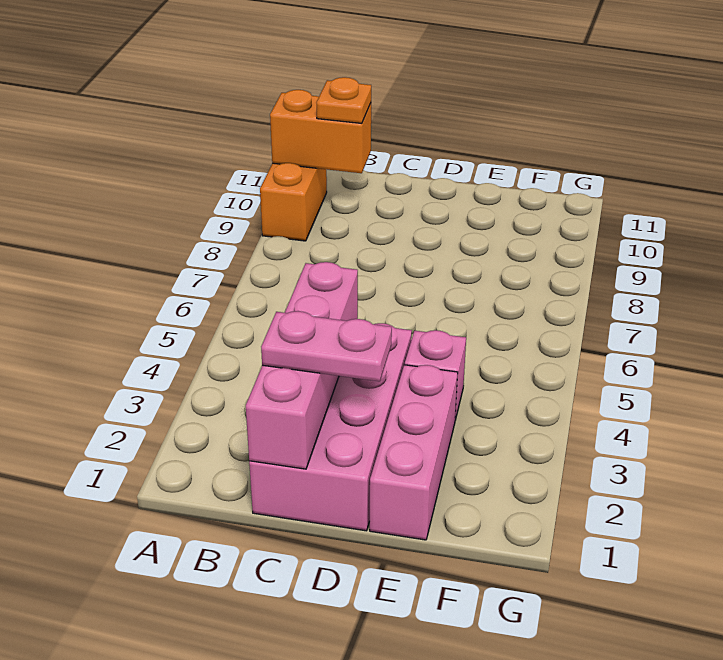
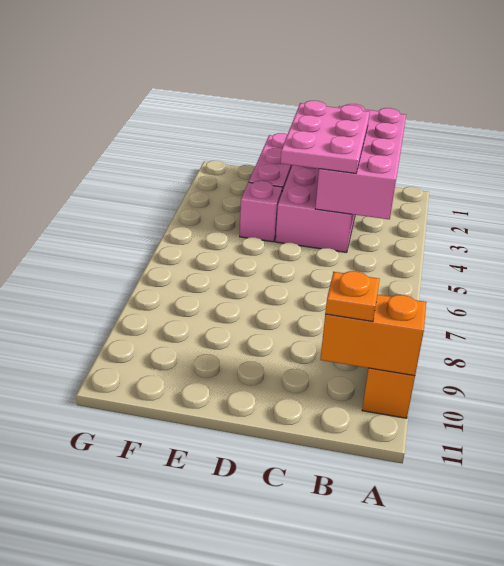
pink 1x4 brick [246,262,358,469] -> pink 2x4 brick [315,104,406,220]
pink 1x2 plate [261,311,392,381] -> pink 2x3 plate [281,101,370,173]

